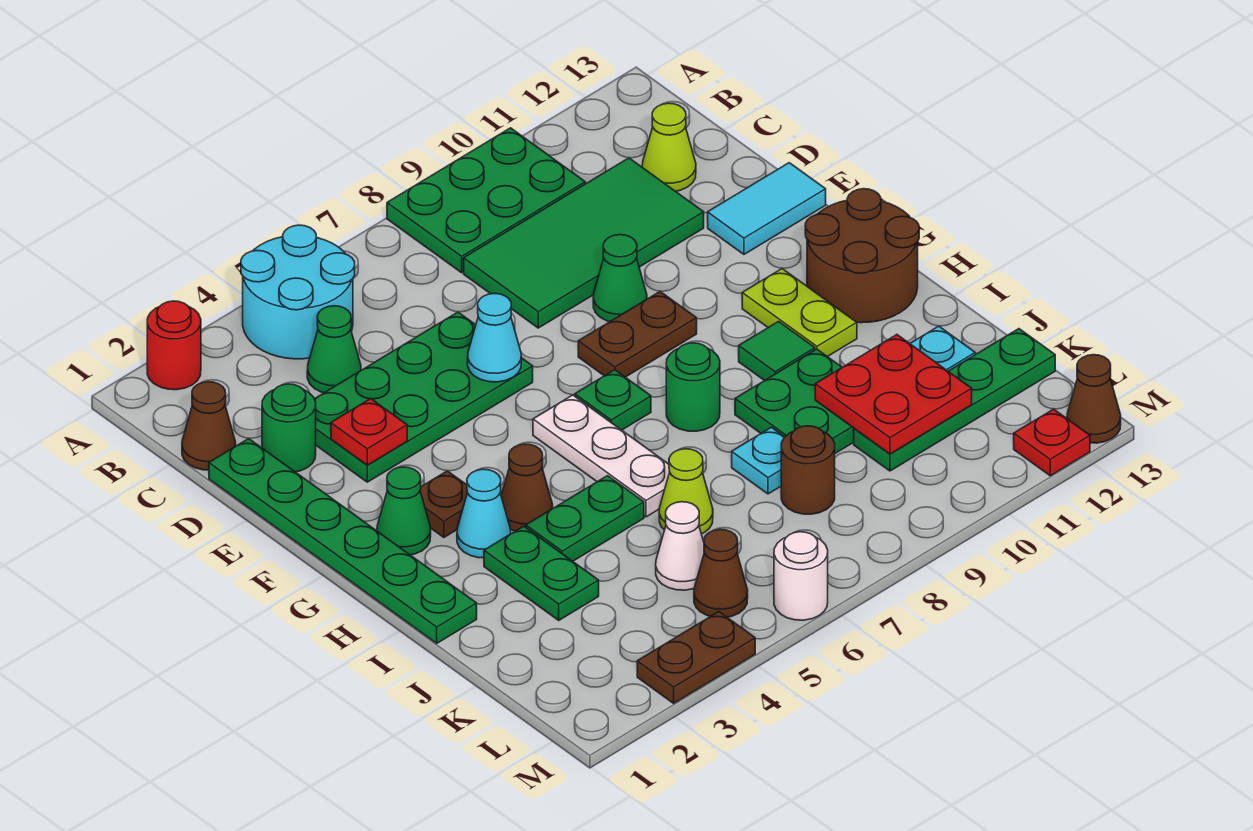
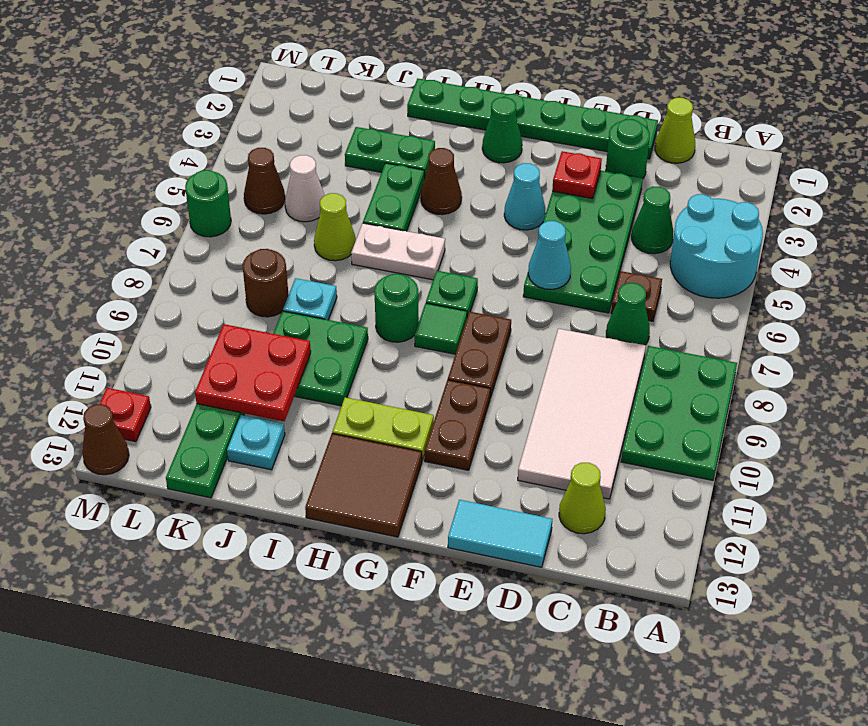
red 1x1 round brick [147,301,201,390] -> none
brown 1x1 cone [182,382,236,470] -> lime 1x1 cone [655,98,695,163]
green 2x4 tile [464,158,704,328] -> white 2x4 tile [518,329,646,499]
green 1x1 cone [593,235,647,322] -> green 1x1 cone moved to [606,283,650,345]
cyan 1x2 tile [708,163,826,254] -> cyan 1x2 tile turned to [448,500,552,567]
brown 1x1 plate [420,471,467,537] -> brown 1x1 plate moved to [611,271,662,321]
white 1x3 plate [533,395,669,517] -> white 1x2 plate [351,223,445,280]
brown 2x2 round brick [805,189,919,323] -> brown 2x2 tile [305,434,422,537]
cyan 1x1 cone [457,469,511,558] -> cyan 1x1 cone moved to [504,163,545,230]
green 1x1 tile [739,322,815,381] -> green 1x1 tile moved to [414,303,467,354]
brown 1x2 plate [637,612,755,703] -> brown 1x2 plate moved to [425,380,490,470]
white 1x1 round brick [774,532,828,620] -> green 1x1 round brick [185,170,231,237]

